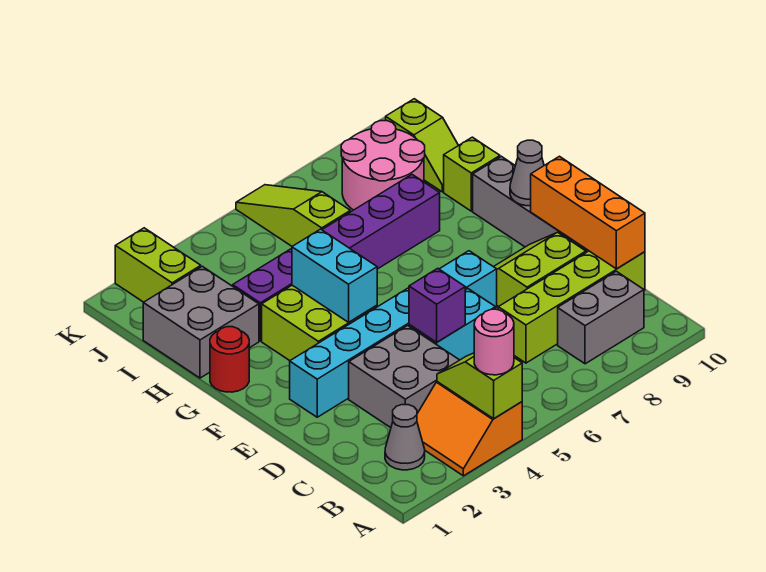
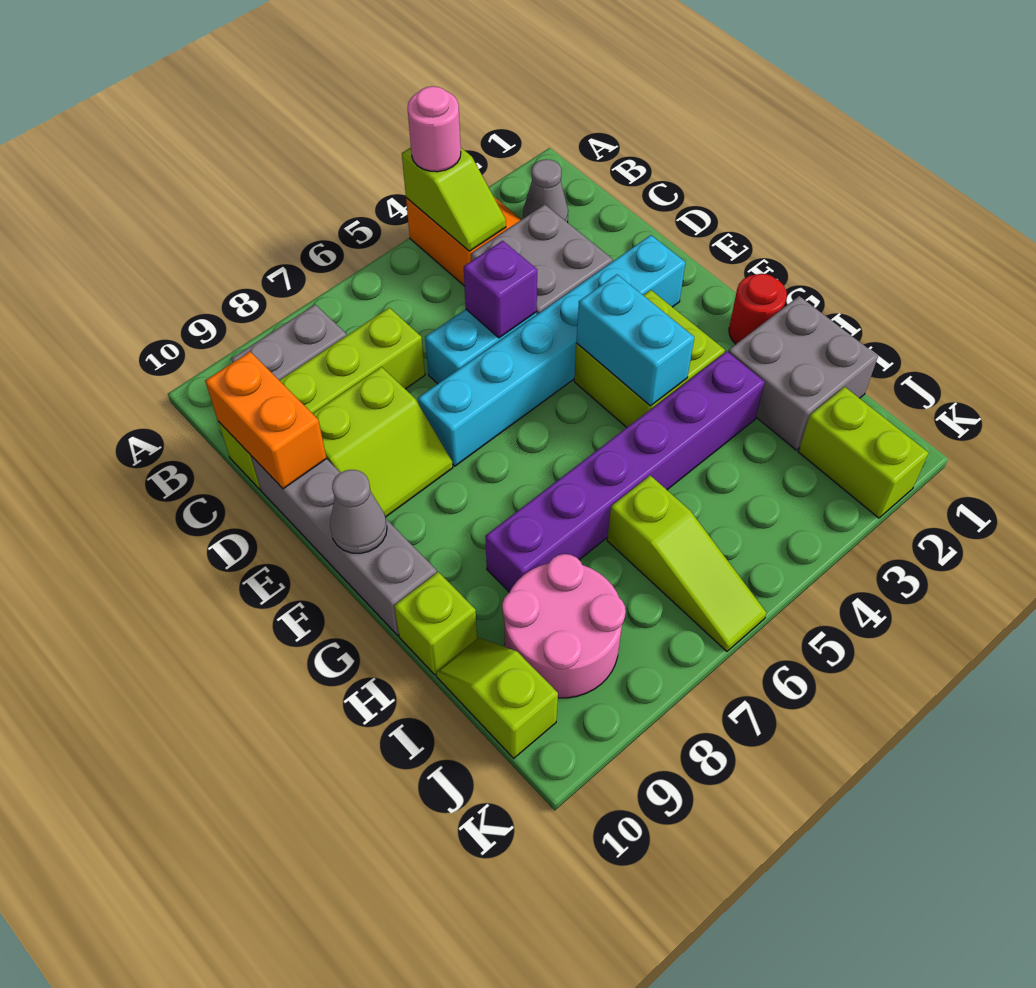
orange 1x3 brick [531,156,645,269] -> orange 1x2 brick [205,352,327,489]

